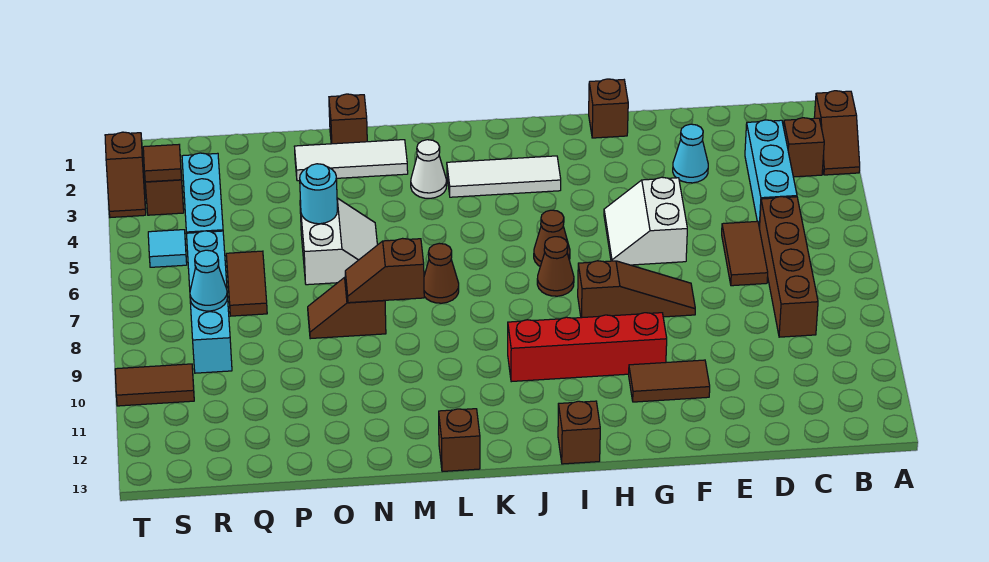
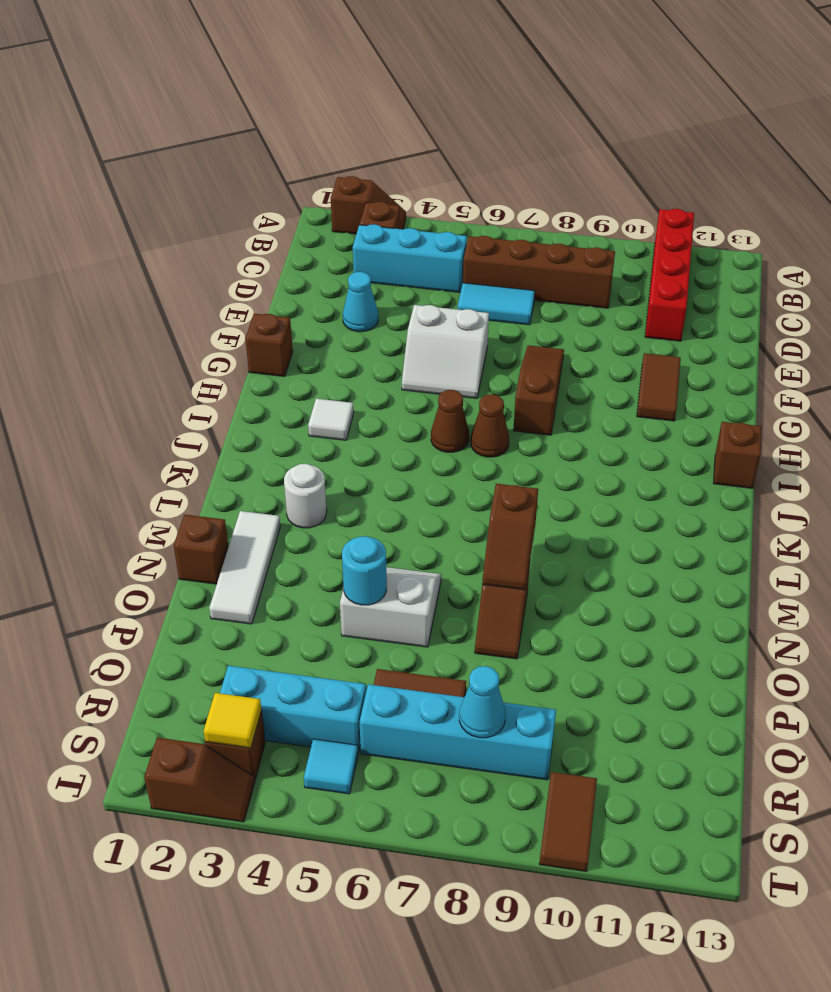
brown 1x2 tile [722,221,768,286] -> cyan 1x2 tile [458,283,535,325]
red 1x4 brick [508,313,667,382] -> red 1x4 brick moved to [645,209,694,341]
white 1x3 tile [447,156,561,197] -> white 1x1 tile [308,399,354,440]
white 1x1 cone [411,140,447,198] -> white 1x1 round brick [284,464,327,528]
brown 1x1 cone [424,243,459,303] -> none
brown 1x1 brick [439,409,480,472] -> none
brown 1x1 tile [143,145,182,182] -> yellow 1x1 tile [203,693,261,748]

